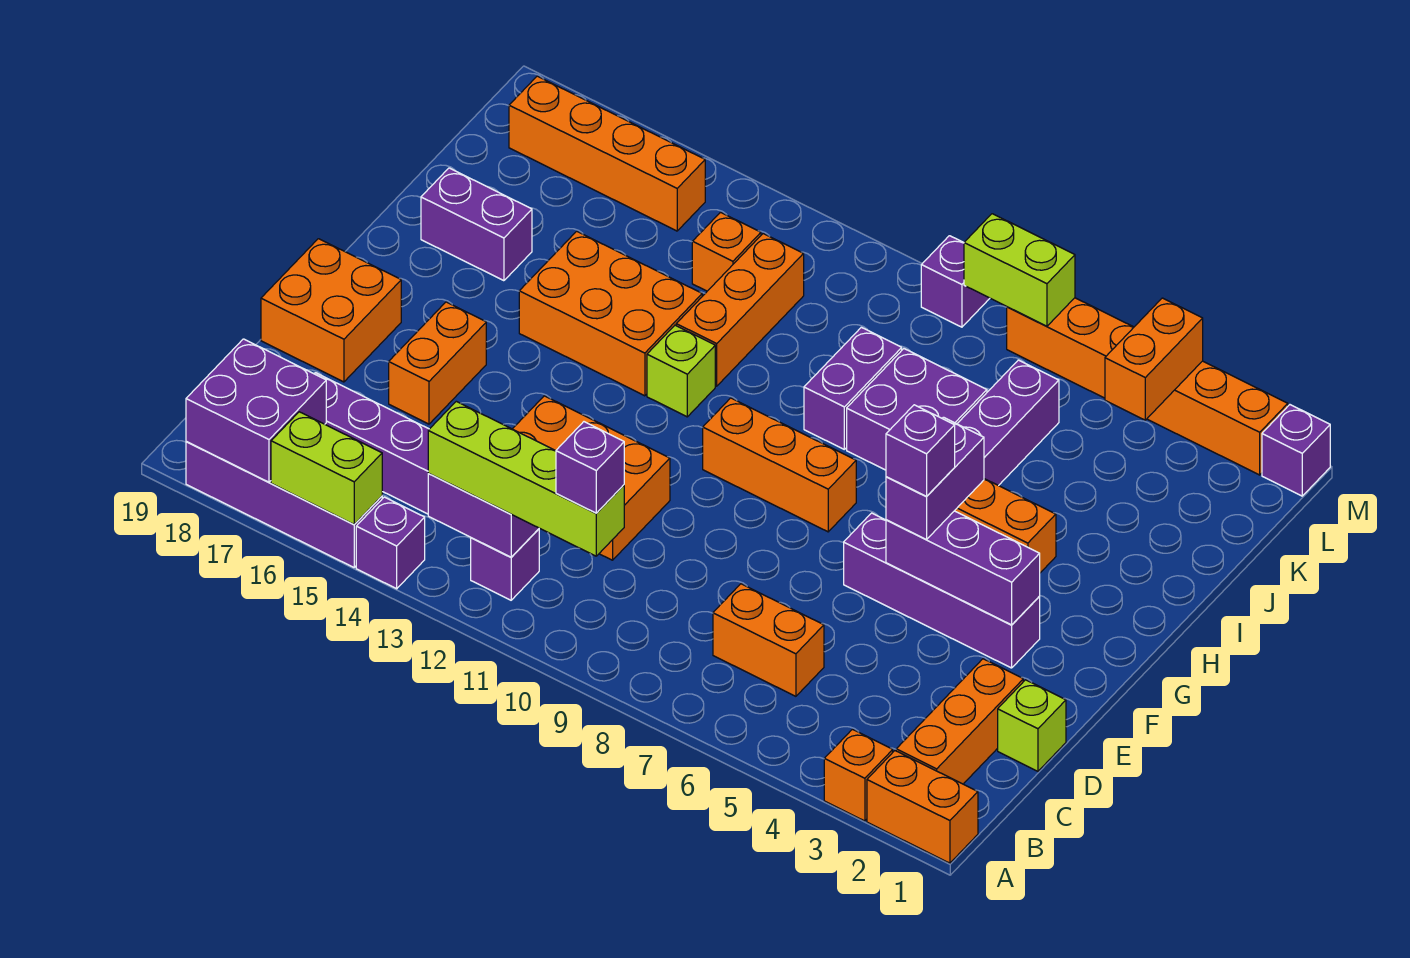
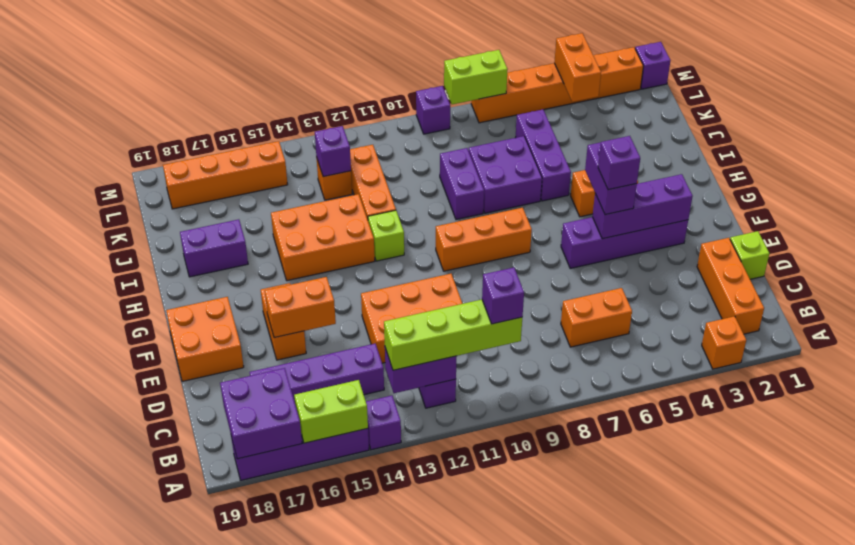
orange 1x2 brick [867,751,978,863] -> orange 1x2 brick moved to [265,277,336,338]
none -> purple 1x1 brick [315,126,351,177]

